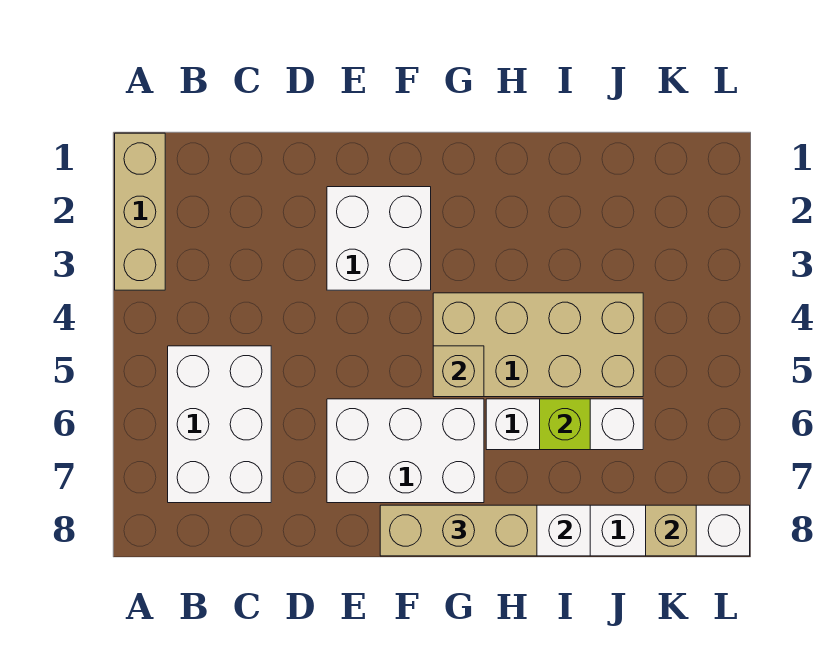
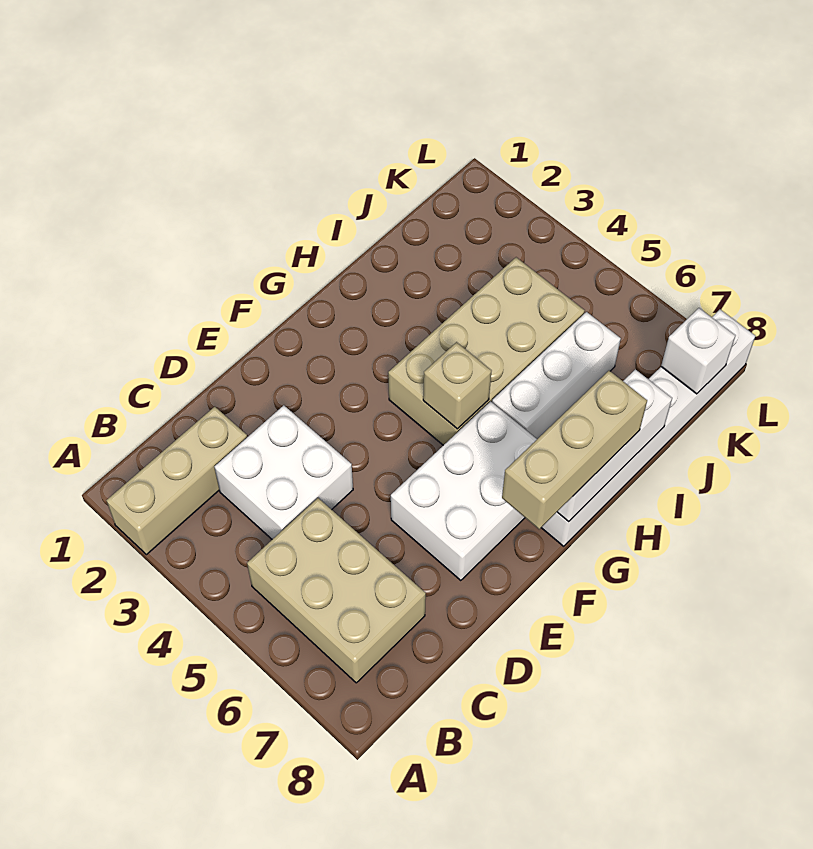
tan 1x3 brick [115,133,165,290] -> tan 1x3 brick turned to [106,407,247,555]
white 2x3 brick [168,346,271,503] -> tan 2x3 brick [247,498,426,683]
white 2x2 brick [327,187,431,290] -> white 2x2 brick moved to [214,405,353,539]
lime 1x1 brick [540,399,590,450] -> none
tan 1x1 brick [646,505,696,556] -> white 1x1 brick [661,308,736,394]

